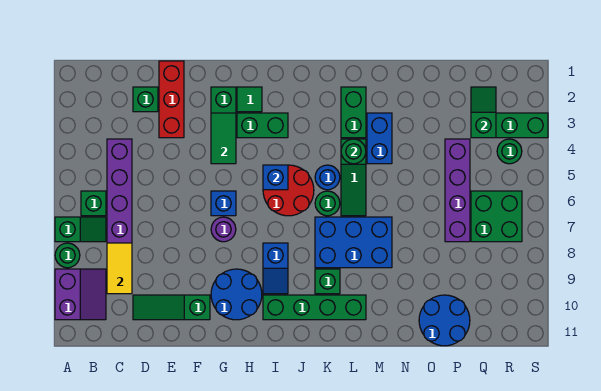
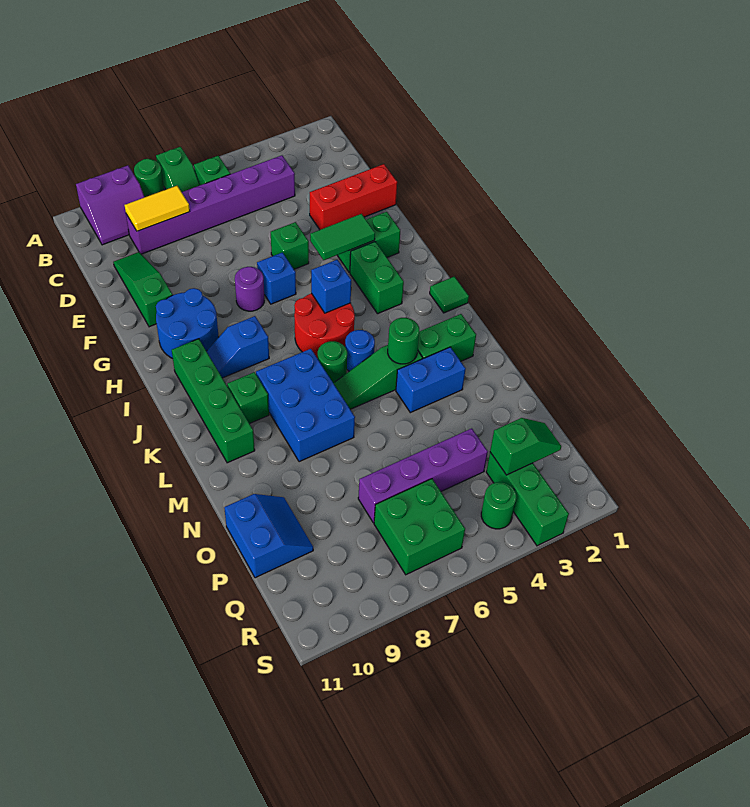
green 1x1 brick [133,87,158,112] -> green 1x1 brick moved to [271,222,309,269]
green 1x1 tile [237,87,262,112] -> green 1x1 tile moved to [430,276,469,313]
blue 2x2 round brick [419,295,470,346] -> blue 2x2 slope [224,494,313,578]

